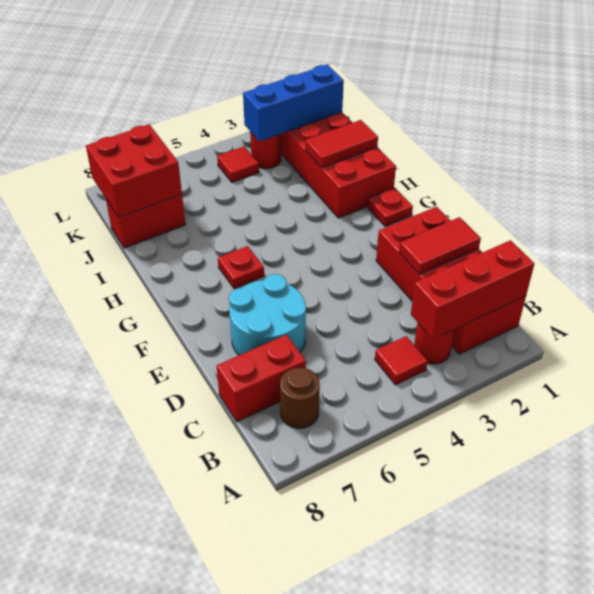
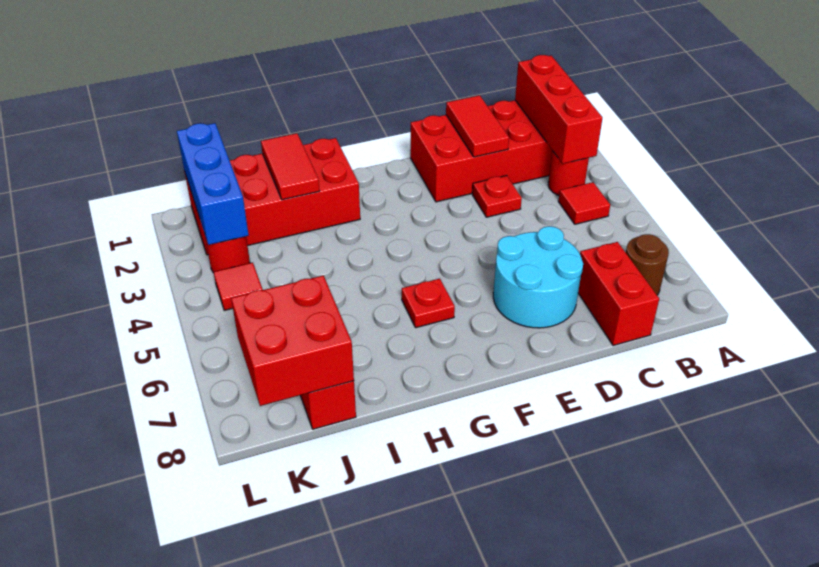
red 1x1 plate [368,188,413,227] -> red 1x1 plate moved to [472,176,522,217]

